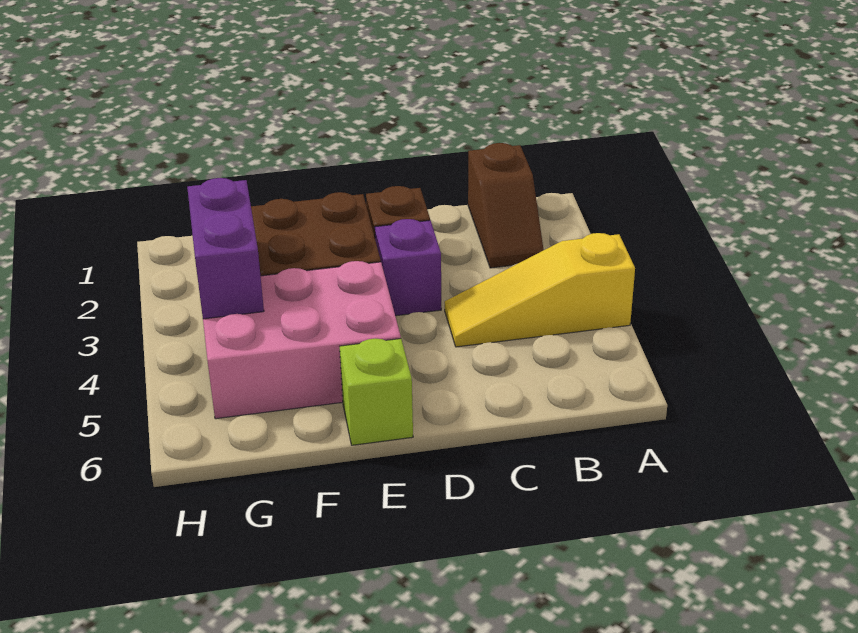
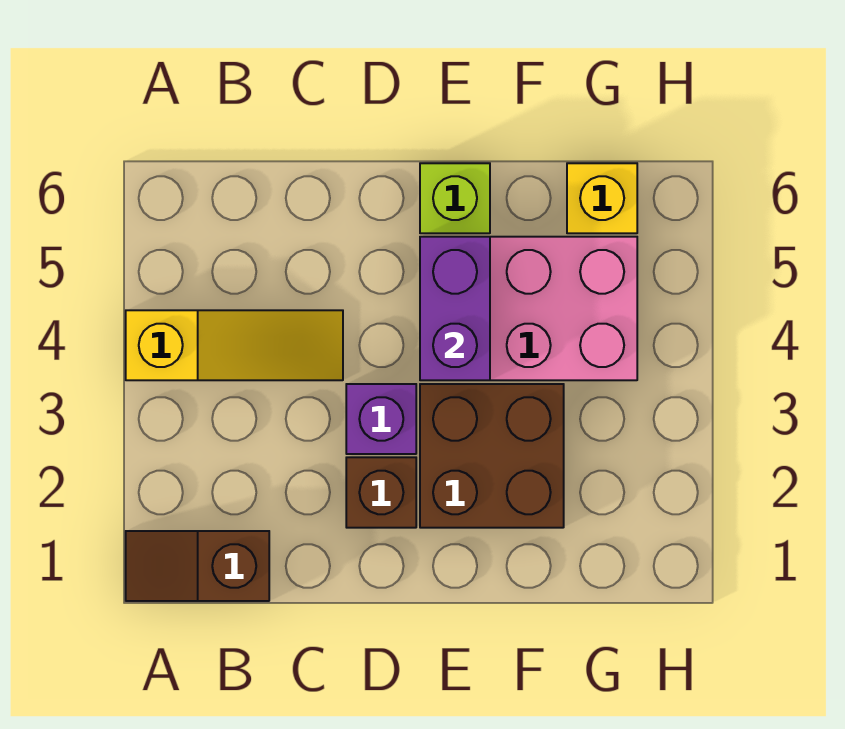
brown 1x2 slope [468,143,544,268] -> brown 1x2 slope turned to [126,531,269,601]
purple 1x2 brick [187,178,264,319] -> purple 1x2 brick moved to [420,237,490,380]
none -> yellow 1x1 brick [567,163,637,233]

